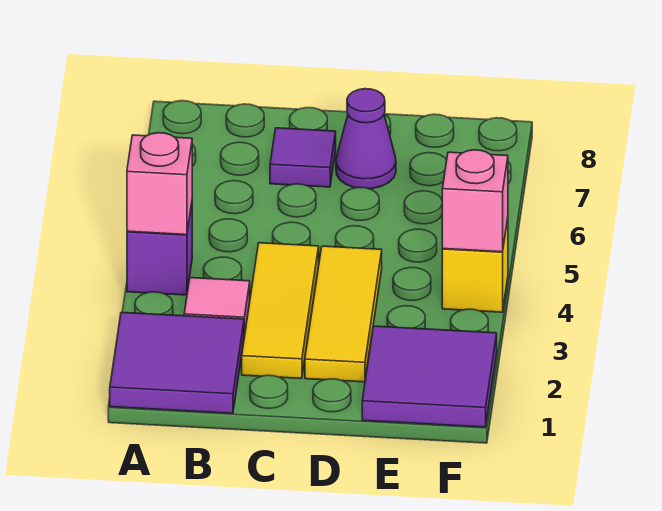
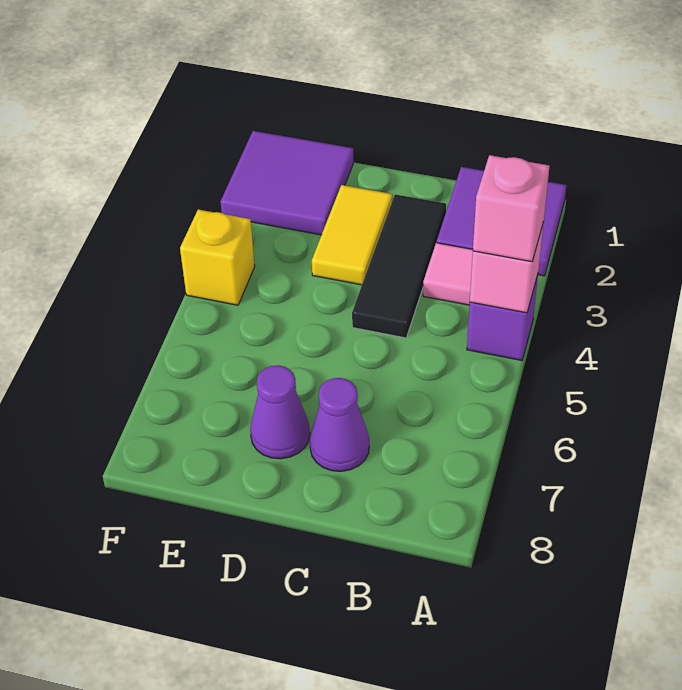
yellow 1x3 tile [242,243,319,379] -> black 1x3 tile [352,194,446,338]
purple 1x1 tile [270,128,336,187] -> purple 1x1 cone [310,378,369,471]
yellow 1x3 tile [305,246,382,382] -> yellow 1x2 tile [312,185,392,285]
pink 1x1 brick [442,150,508,252] -> pink 1x1 brick moved to [473,155,550,262]

